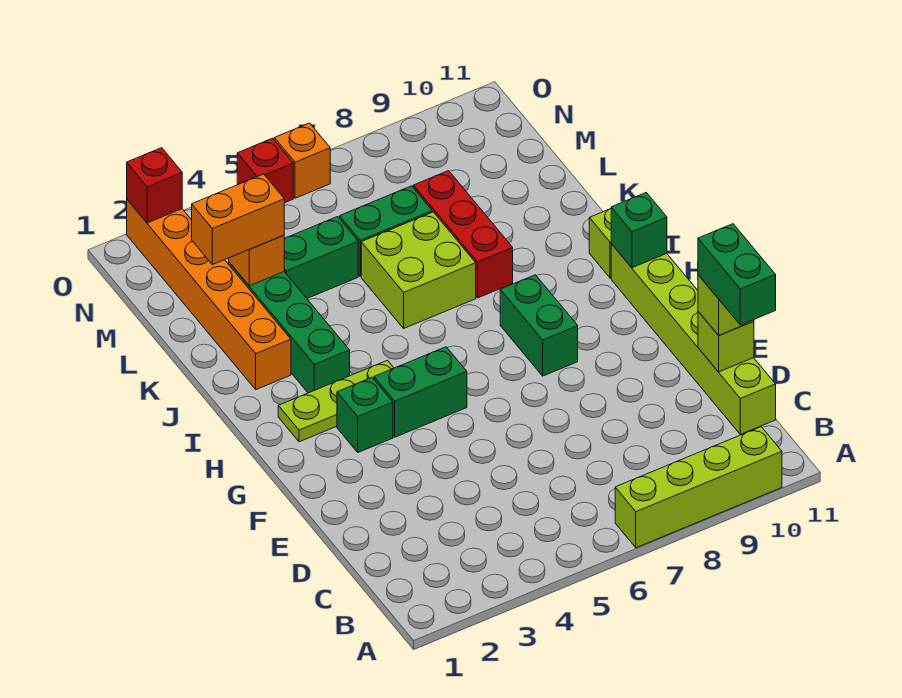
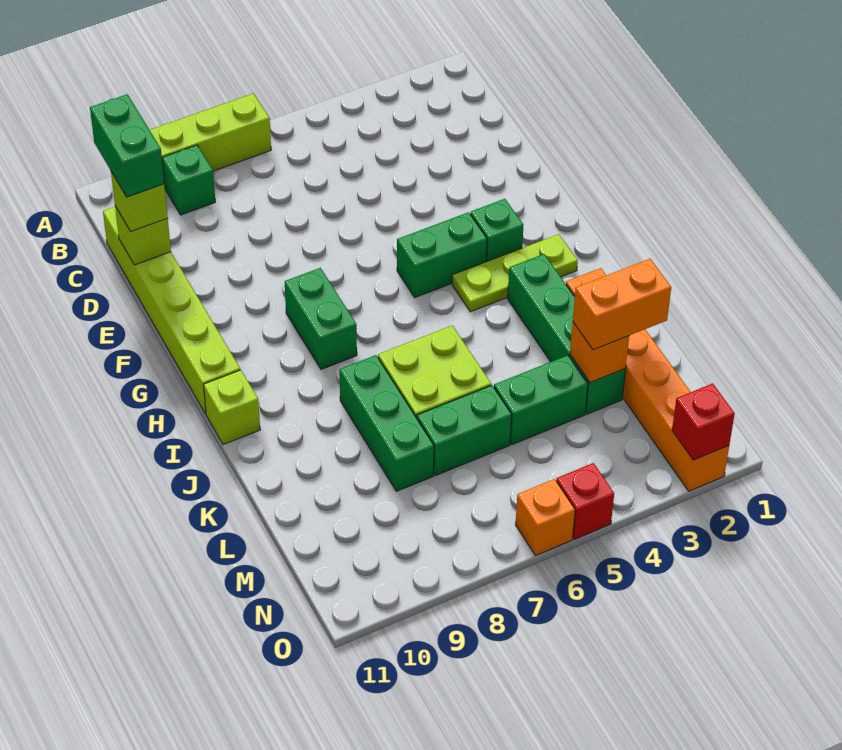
green 1x1 brick [611,193,667,268] -> green 1x1 brick moved to [162,145,215,215]
red 1x3 brick [413,171,513,298] -> green 1x3 brick [339,355,434,491]

